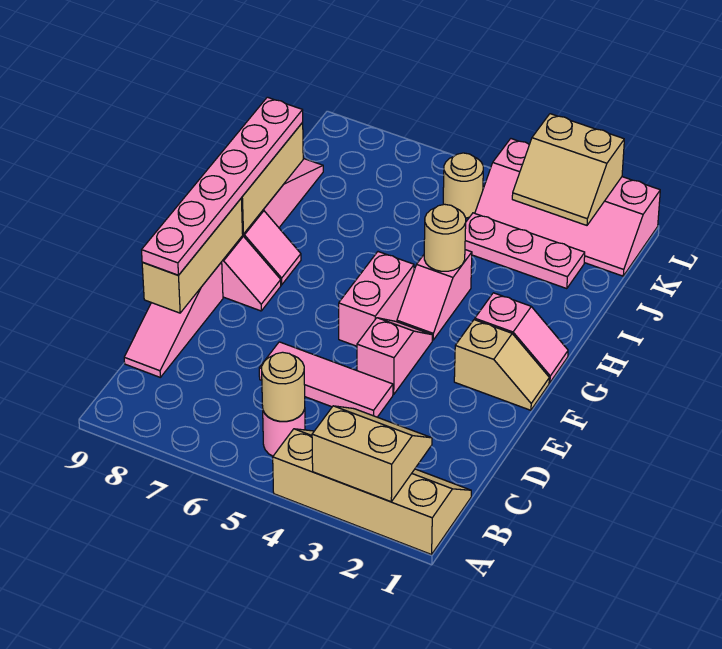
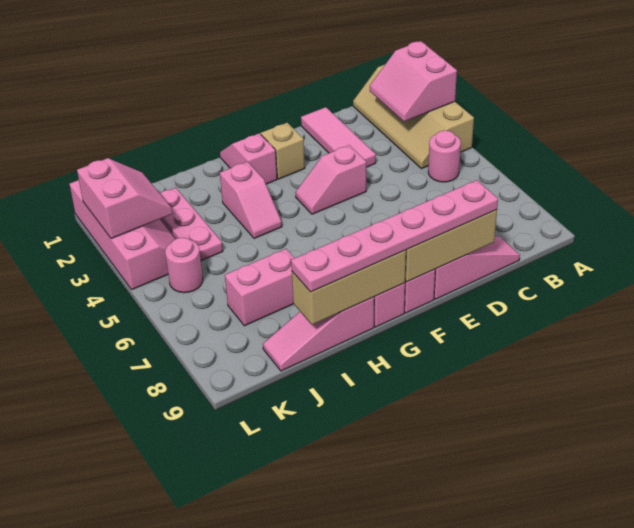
tan 2x2 slope [312,406,432,502] -> pink 2x2 slope [370,41,457,122]
tan 1x1 round brick [262,352,305,421] -> none
pink 1x3 tile [259,342,393,417] -> pink 1x3 tile moved to [301,107,376,167]
pink 1x2 brick [339,252,414,346] -> pink 1x2 brick moved to [225,249,294,326]
pink 1x2 slope [397,250,472,340] -> pink 1x2 slope turned to [220,162,282,239]
tan 1x1 round brick [424,204,466,271] -> none
tan 2x2 slope [512,114,624,225] -> pink 2x2 slope [77,158,173,239]
tan 1x1 round brick [443,153,483,218] -> pink 1x1 round brick [165,238,203,293]

